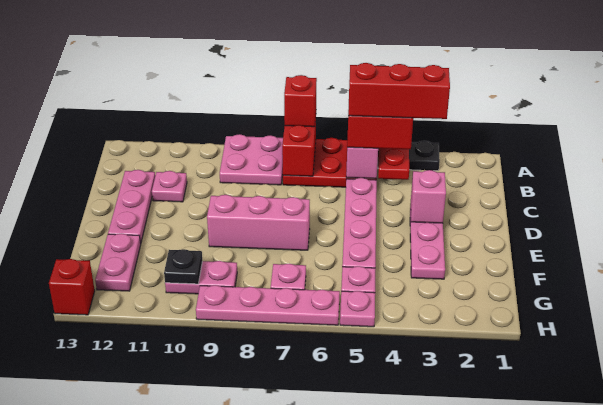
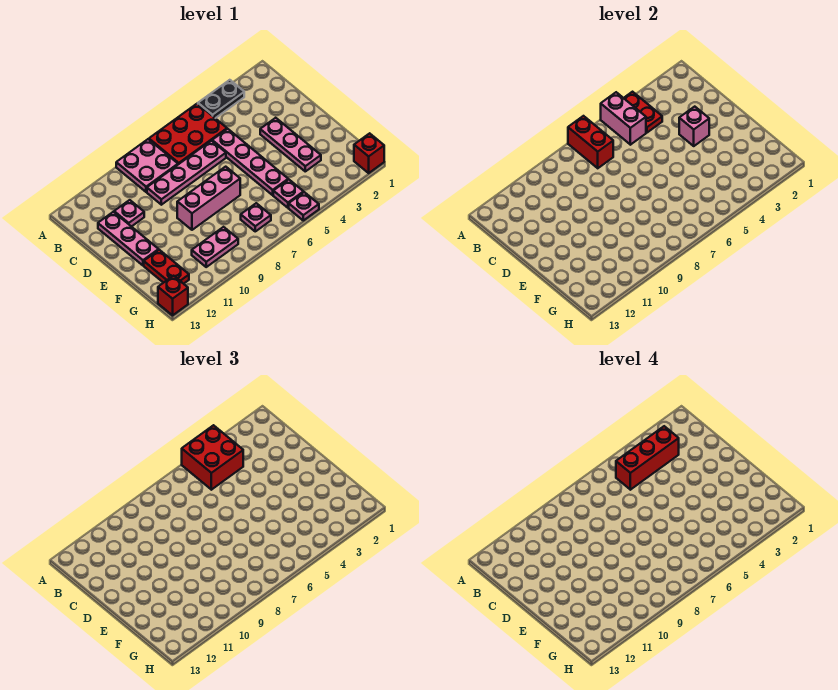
red 1x1 brick [284,75,317,127] -> red 1x1 brick moved to [354,133,384,173]
pink 1x2 plate [95,234,141,291] -> red 1x2 plate [144,250,189,284]
black 1x1 plate [164,249,202,284] -> none
pink 1x4 plate [196,285,340,325] -> pink 1x4 plate moved to [147,141,226,205]

